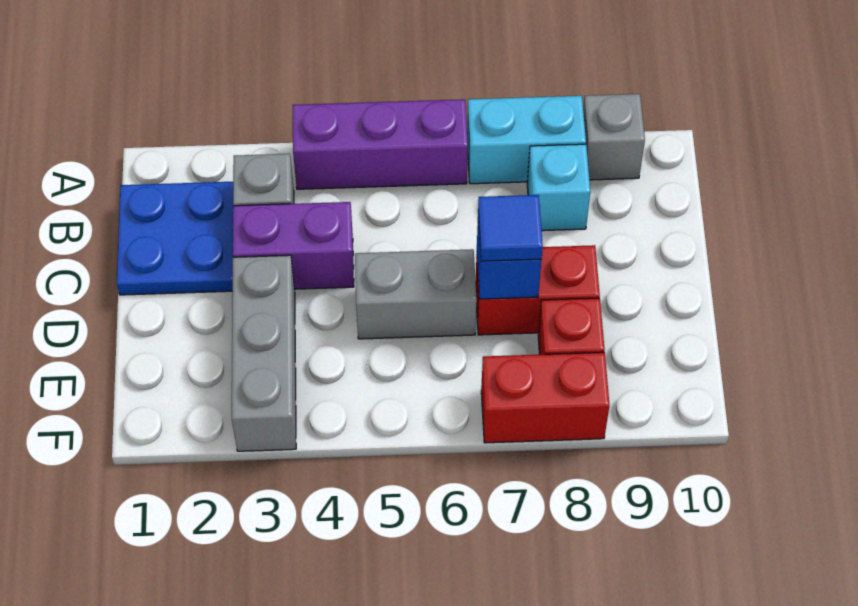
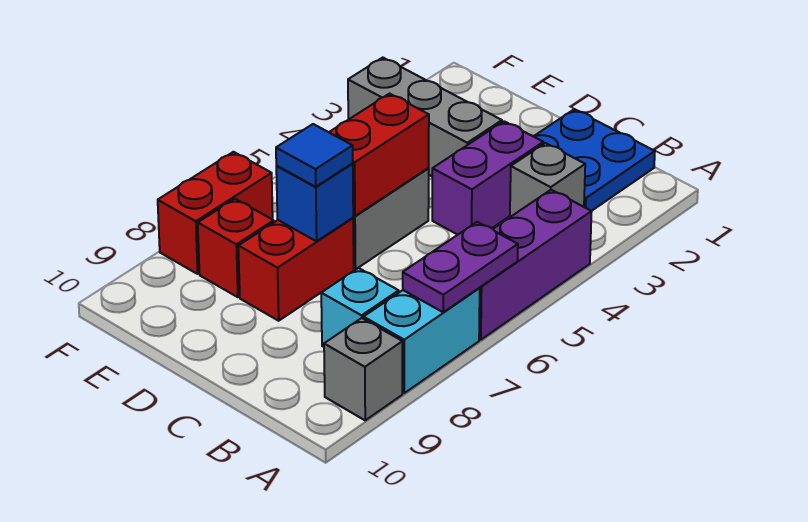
none -> purple 1x2 plate [403,222,518,312]
none -> red 1x2 brick [329,94,429,216]

